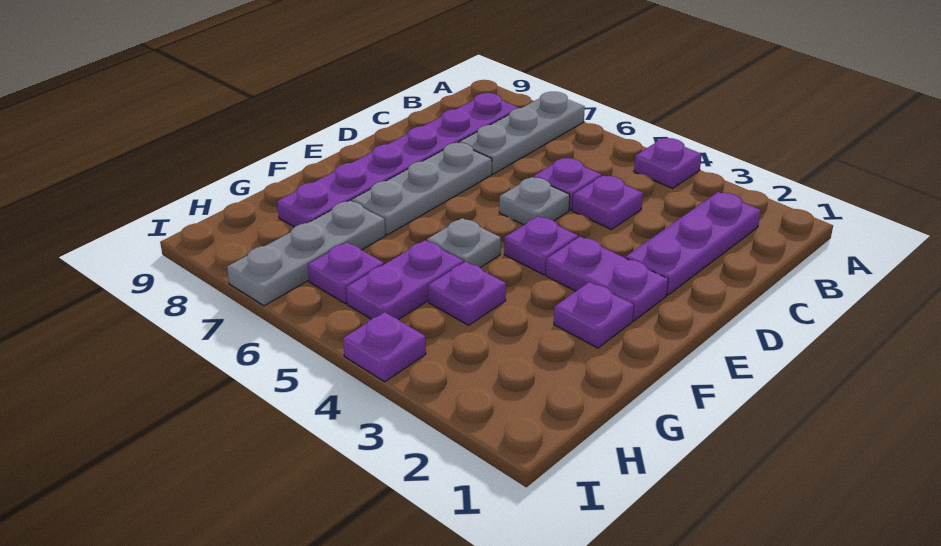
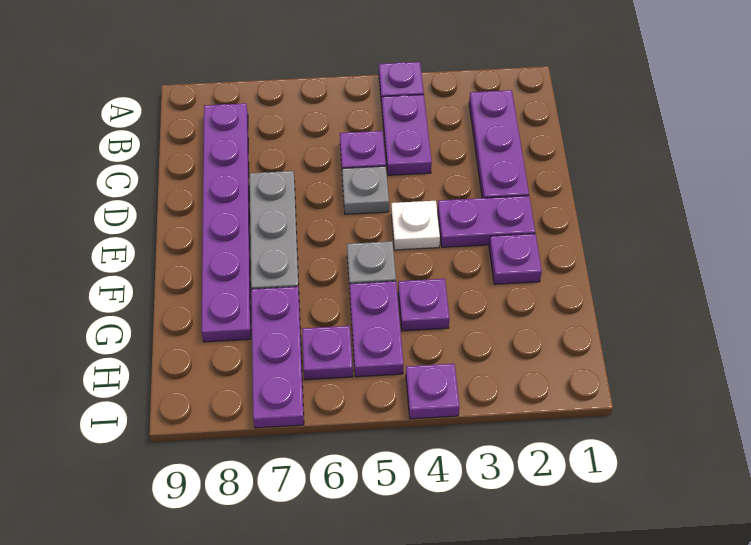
grey 1x3 plate [459,92,585,174] -> none
purple 1x1 plate [572,175,643,229] -> purple 1x2 plate [382,95,432,175]
purple 1x1 plate [504,216,578,275] -> white 1x1 plate [391,201,440,250]
grey 1x3 plate [227,200,385,306] -> purple 1x3 plate [251,287,304,428]

